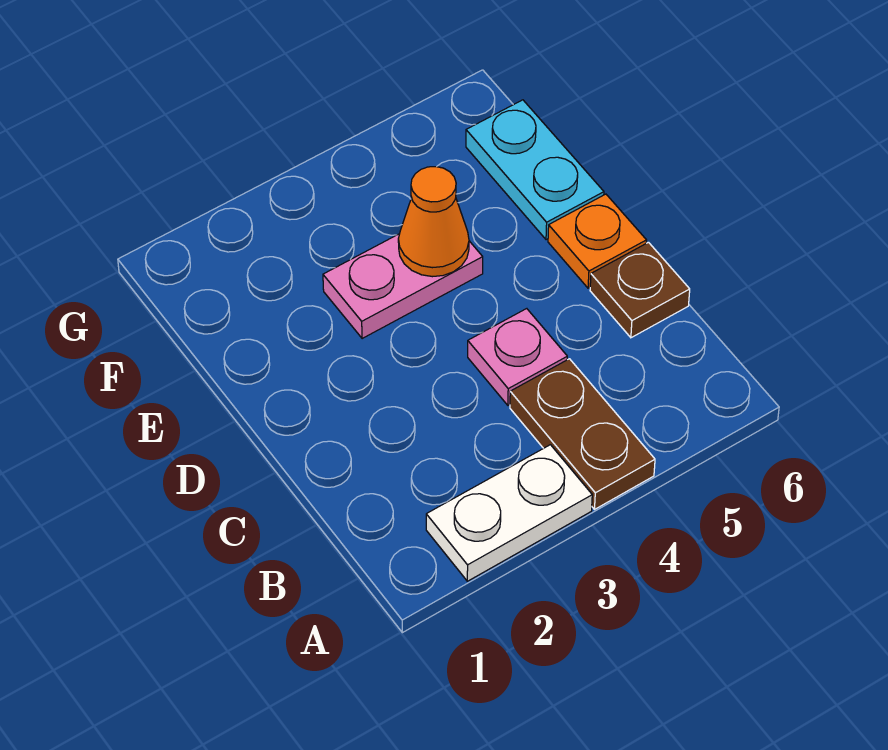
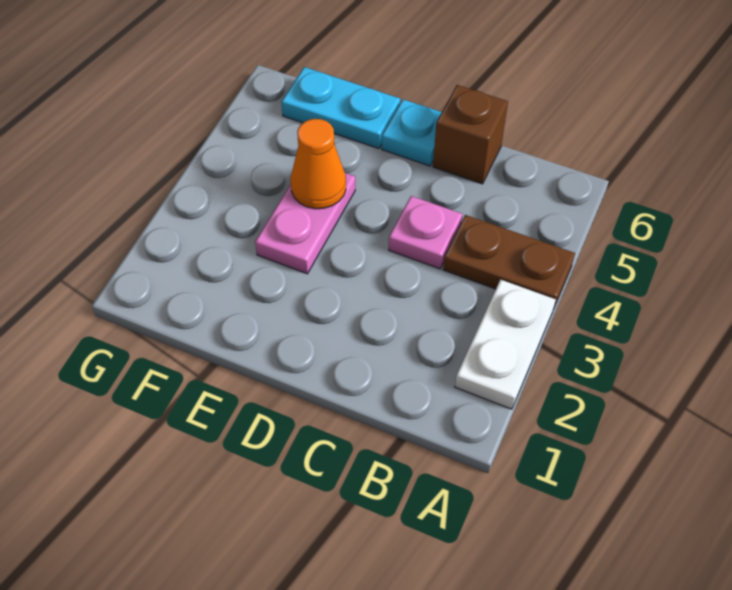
brown 1x1 plate [590,242,690,338] -> brown 1x1 brick [433,85,508,184]
orange 1x1 plate [548,194,646,288] -> cyan 1x1 plate [382,99,442,166]

